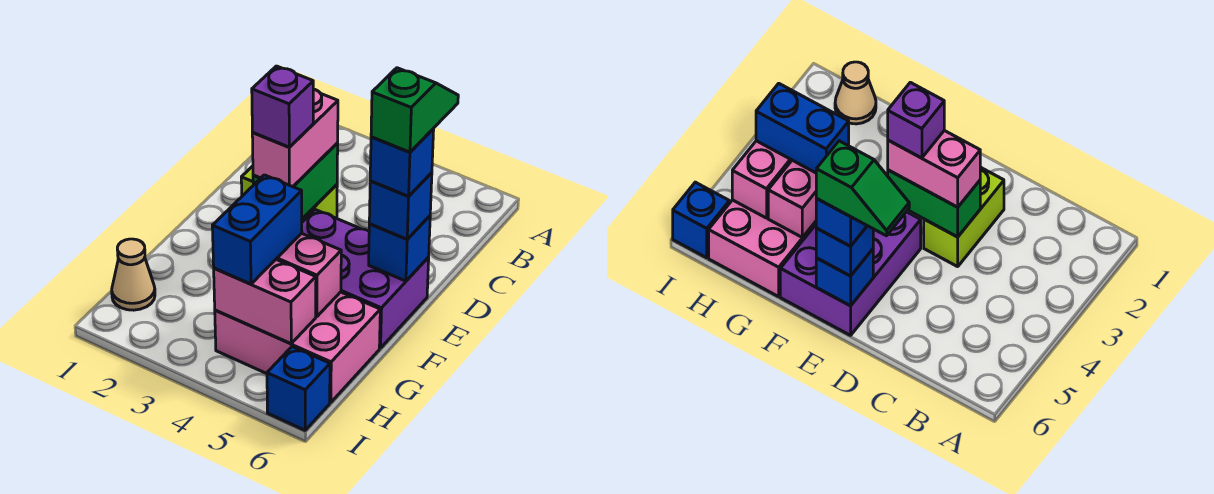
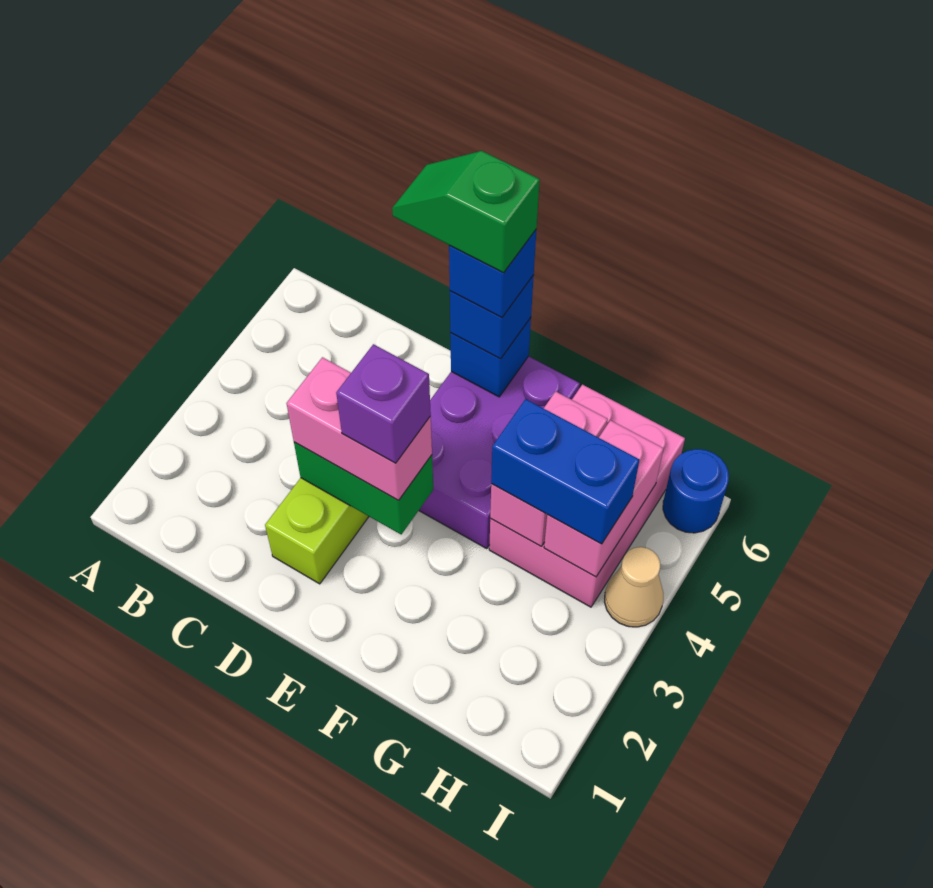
tan 1x1 cone [112,239,155,310] -> tan 1x1 cone moved to [605,547,663,627]
blue 1x1 brick [267,347,330,430] -> blue 1x1 round brick [663,449,729,533]

